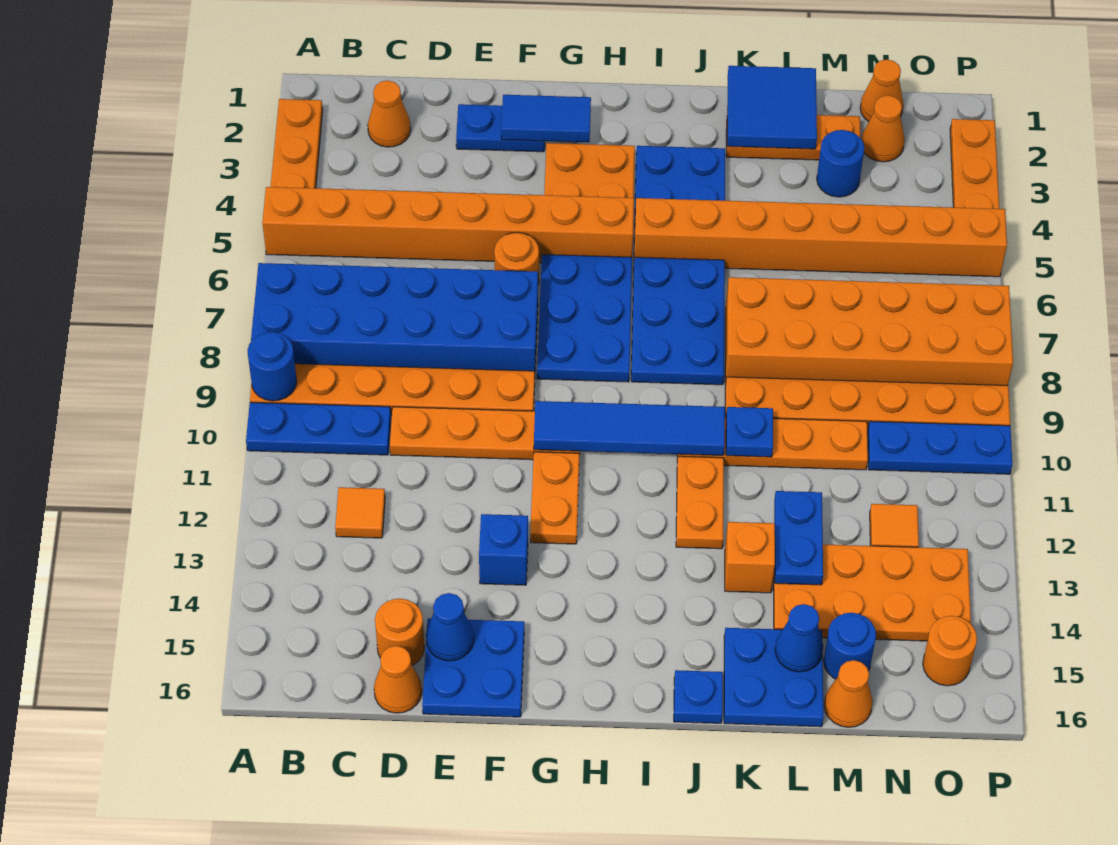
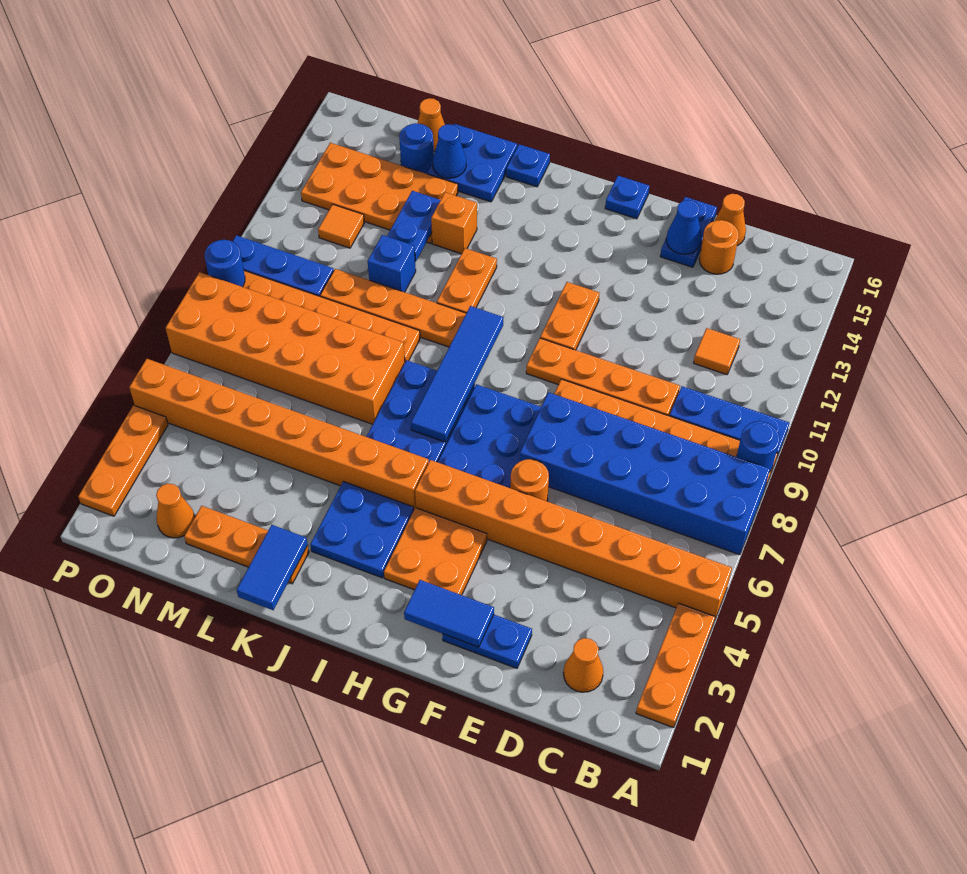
blue 2x2 plate [422,618,524,717] -> blue 1x2 plate [660,197,717,267]
blue 1x1 brick [479,514,528,585] -> blue 1x1 brick moved to [368,235,416,292]
blue 1x4 tile [534,401,725,455] -> blue 1x4 tile turned to [411,306,503,442]
blue 2x2 tile [727,66,817,149] -> blue 1x2 tile [237,525,308,610]
blue 1x1 plate [726,407,773,457] -> blue 1x1 plate moved to [605,176,649,219]
blue 1x1 round brick [817,130,864,197] -> blue 1x1 round brick moved to [205,240,245,287]
orange 1x1 cone [860,60,903,122] -> none
orange 1x1 round brick [923,616,977,686] -> none

